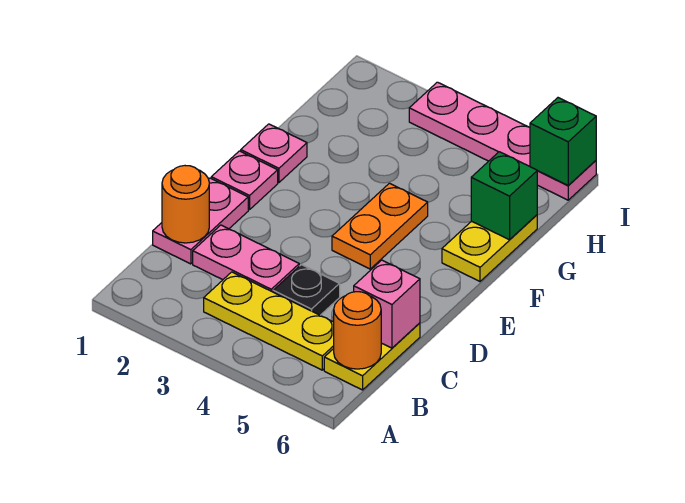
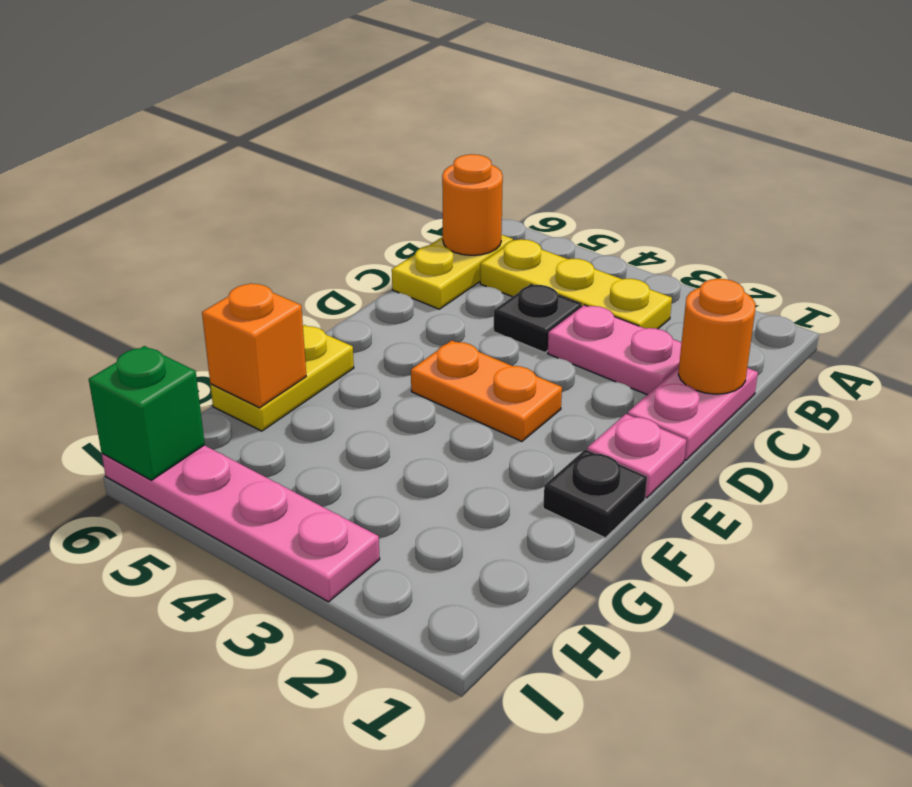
pink 1x1 brick [354,260,420,348] -> none
orange 1x2 plate [332,183,428,269] -> orange 1x2 plate turned to [411,340,562,441]
pink 1x1 plate [241,124,307,182] -> black 1x1 plate [543,449,647,538]
green 1x1 brick [471,152,537,240] -> orange 1x1 brick [202,283,306,408]

